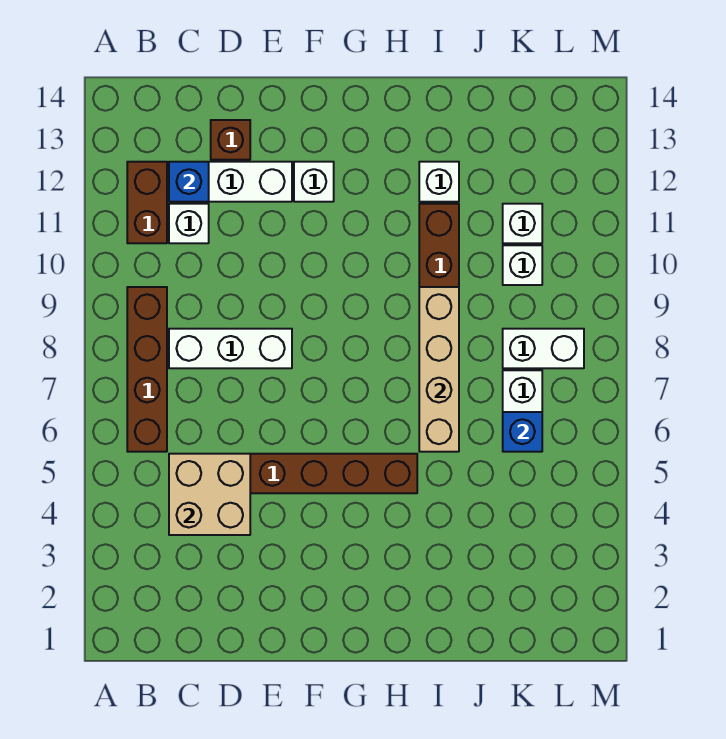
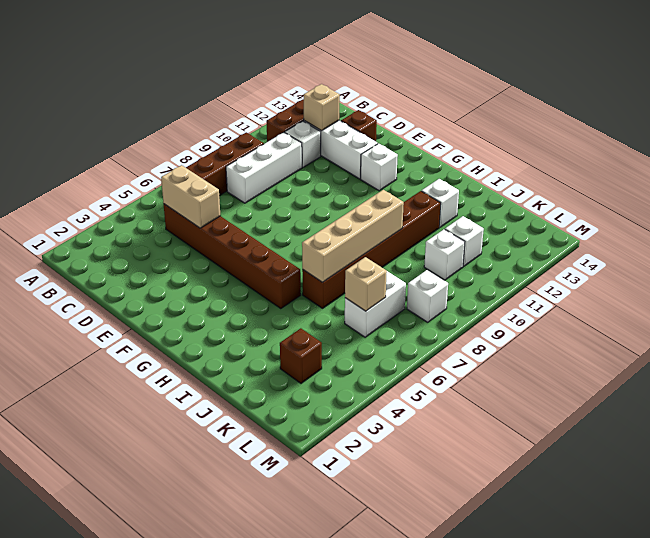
tan 2x2 brick [169,454,250,535] -> tan 1x2 brick [161,165,220,228]
white 1x3 brick [169,329,292,368] -> white 1x3 brick turned to [226,132,302,203]
blue 1x1 brick [169,162,209,202] -> tan 1x1 brick [304,84,340,131]
none -> brown 1x1 brick [280,328,322,383]
blue 1x1 brick [503,412,542,452] -> tan 1x1 brick [345,257,387,311]
white 1x2 brick [503,329,584,368] -> white 1x1 brick [407,270,448,322]

